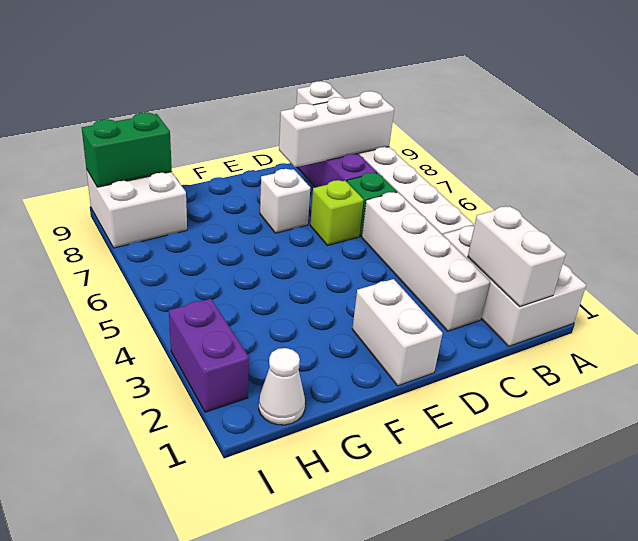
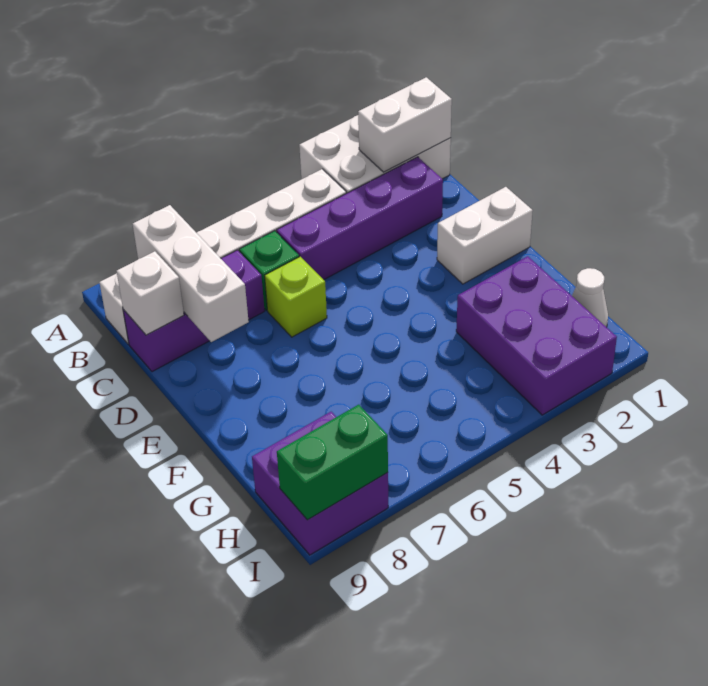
white 1x4 brick [362,192,490,331] -> purple 1x4 brick [277,157,443,280]
white 1x1 brick [260,169,310,233] -> none
white 2x2 brick [86,169,187,248] -> purple 2x2 brick [252,412,388,555]
green 1x2 brick [82,112,172,187] -> green 1x2 brick turned to [277,405,388,520]
purple 1x2 brick [169,299,249,412] -> purple 2x3 brick [456,256,617,415]

